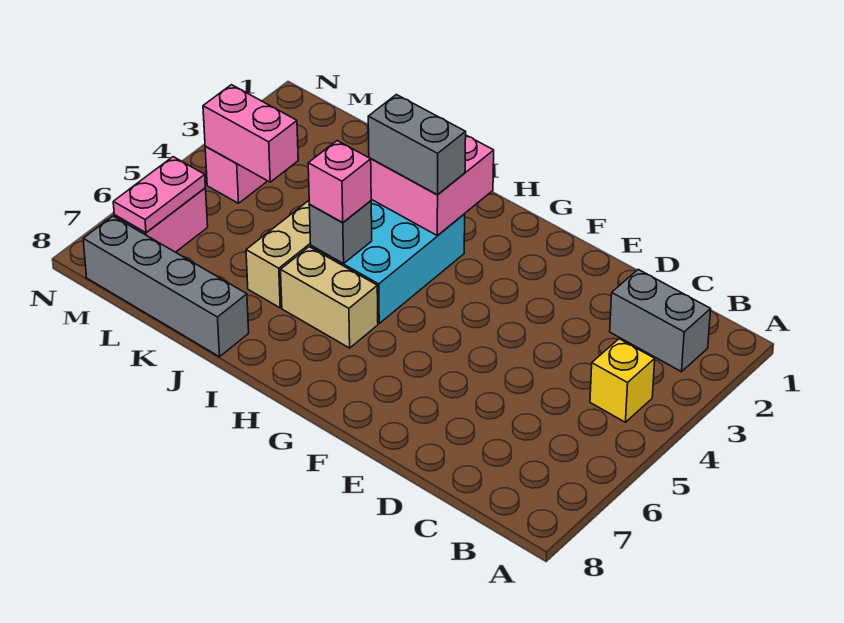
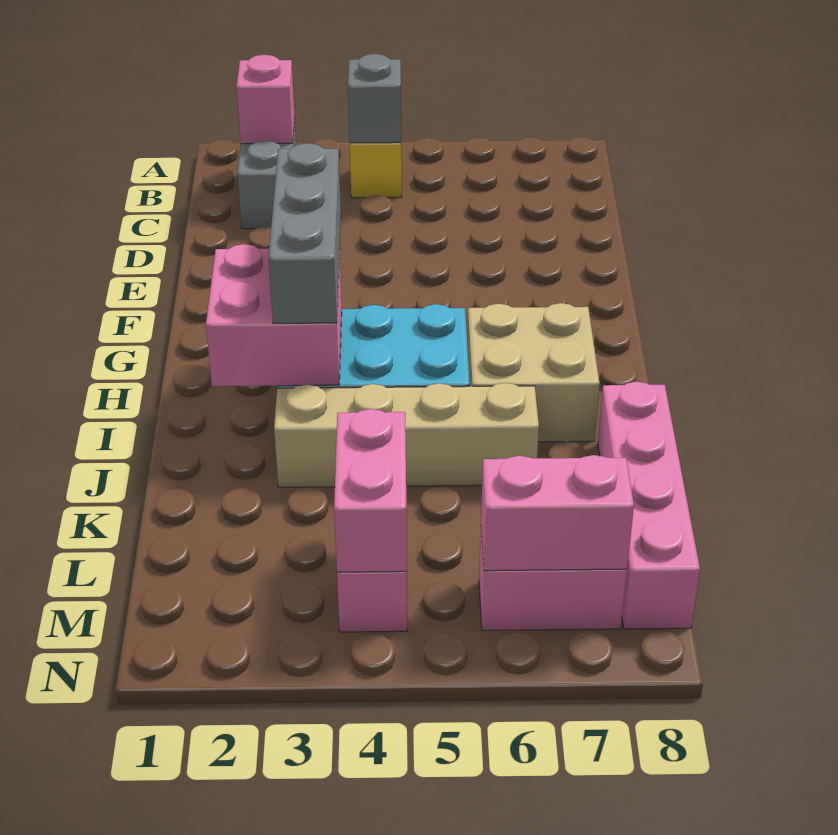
grey 1x2 brick [368,95,466,195] -> grey 1x3 brick [269,143,341,323]
tan 1x2 brick [281,247,378,348] -> tan 2x2 brick [467,303,600,442]
grey 1x1 brick [309,201,372,264] -> grey 1x1 brick moved to [348,54,401,143]
pink 1x1 brick [308,141,371,223] -> pink 1x1 brick moved to [236,55,295,144]
grey 1x4 brick [83,216,249,357] -> pink 1x4 brick [598,382,700,629]
pink 1x2 plate [113,157,205,233] -> pink 1x2 brick [481,455,634,571]

